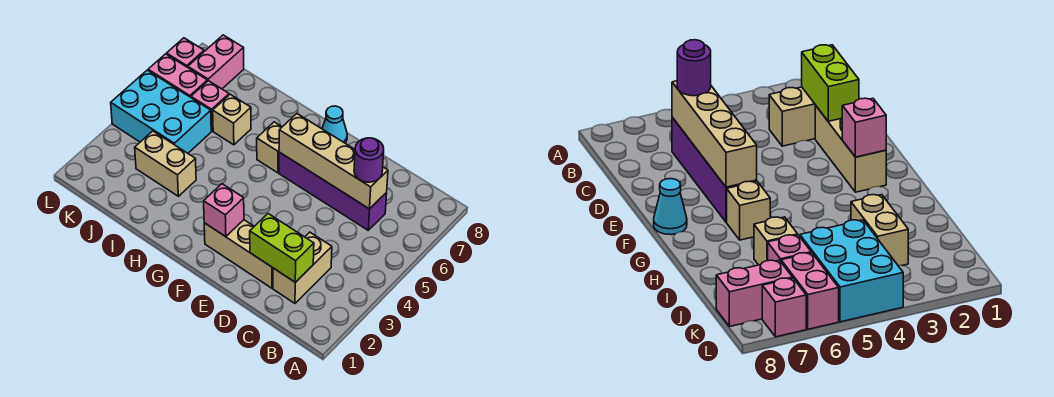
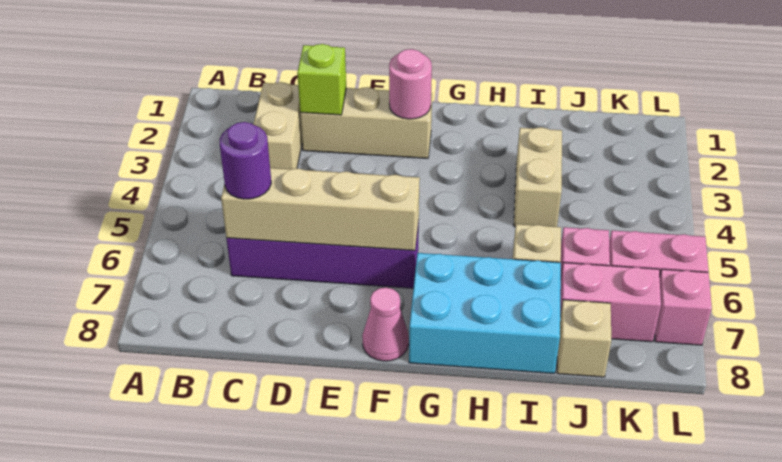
lime 1x2 brick [250,214,314,282] -> lime 1x1 brick [297,44,346,115]
pink 1x1 brick [204,184,244,237] -> pink 1x1 round brick [389,49,432,119]
cyan 1x1 cone [322,106,347,143] -> pink 1x1 cone [362,287,409,361]
tan 1x1 brick [257,122,282,173] -> tan 1x1 brick moved to [557,300,611,377]
tan 1x2 brick [135,131,196,196] -> tan 1x2 brick turned to [514,127,562,227]
cyan 2x3 brick [111,70,211,153] -> cyan 2x3 brick moved to [409,253,561,373]
pink 1x2 brick [188,35,244,89] -> pink 1x2 brick turned to [560,263,661,342]

